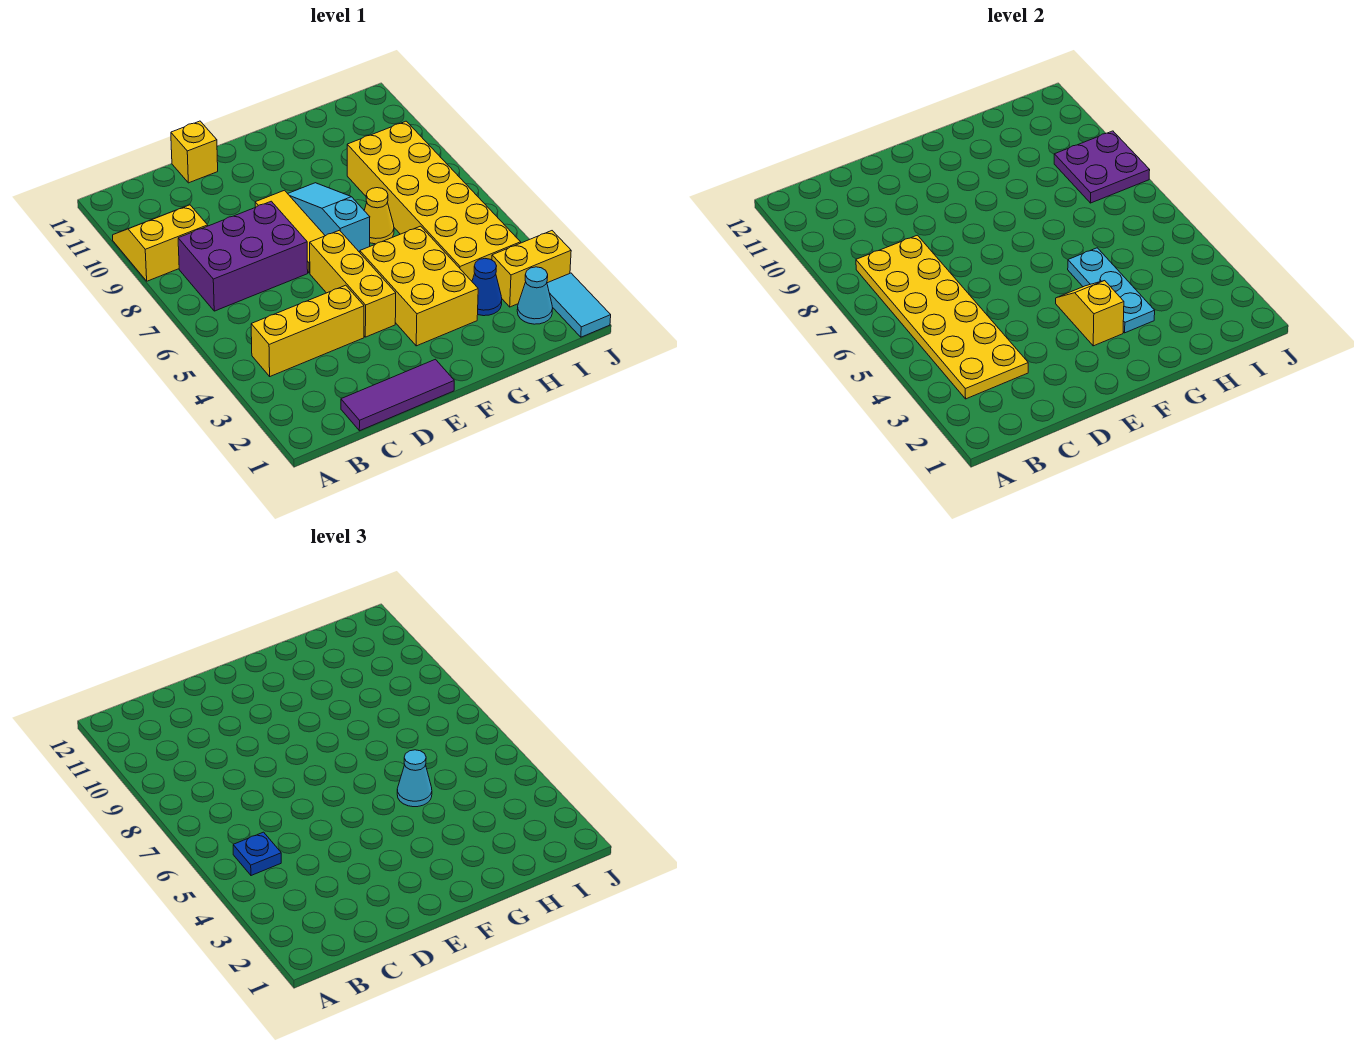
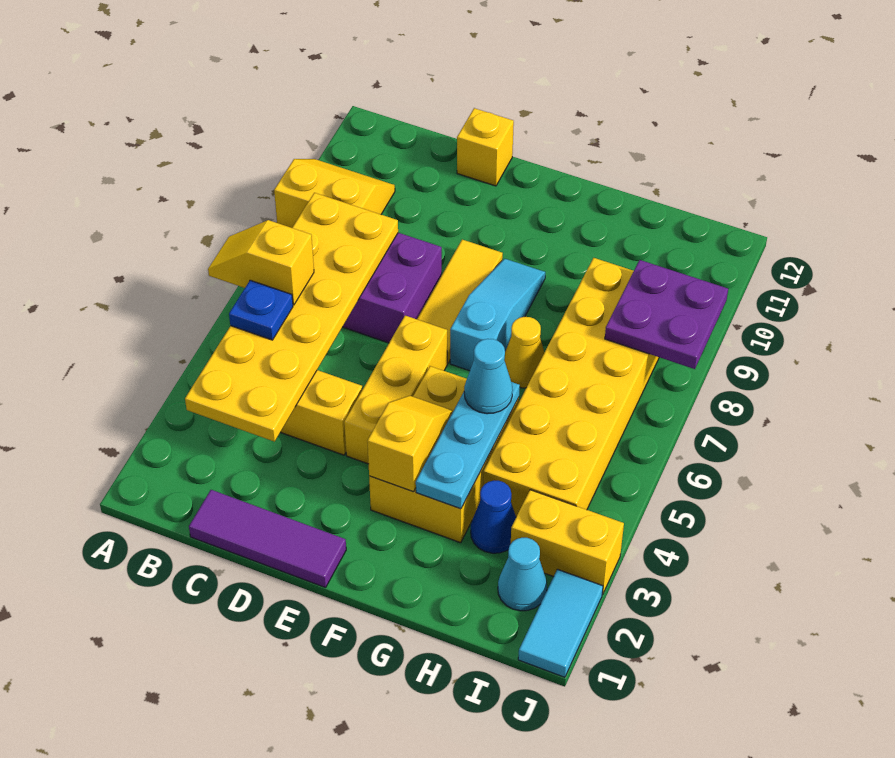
none -> yellow 1x2 slope [208,220,314,305]

